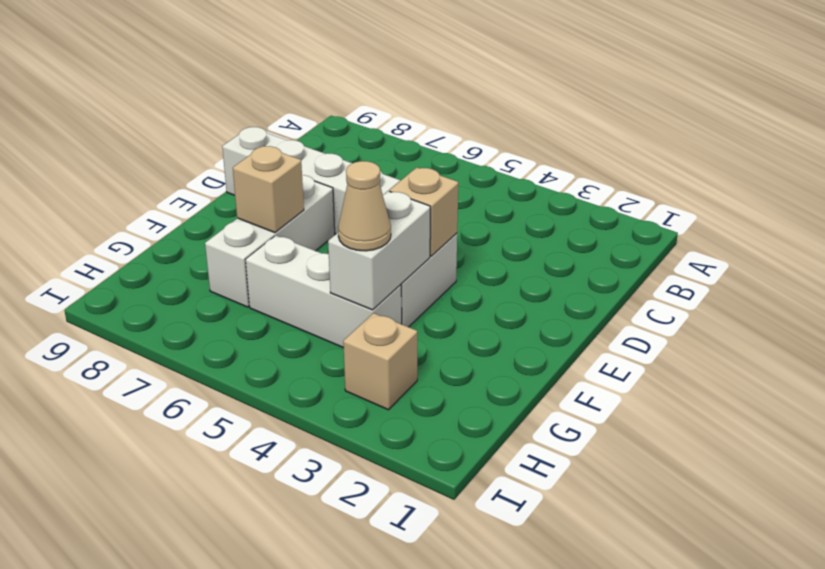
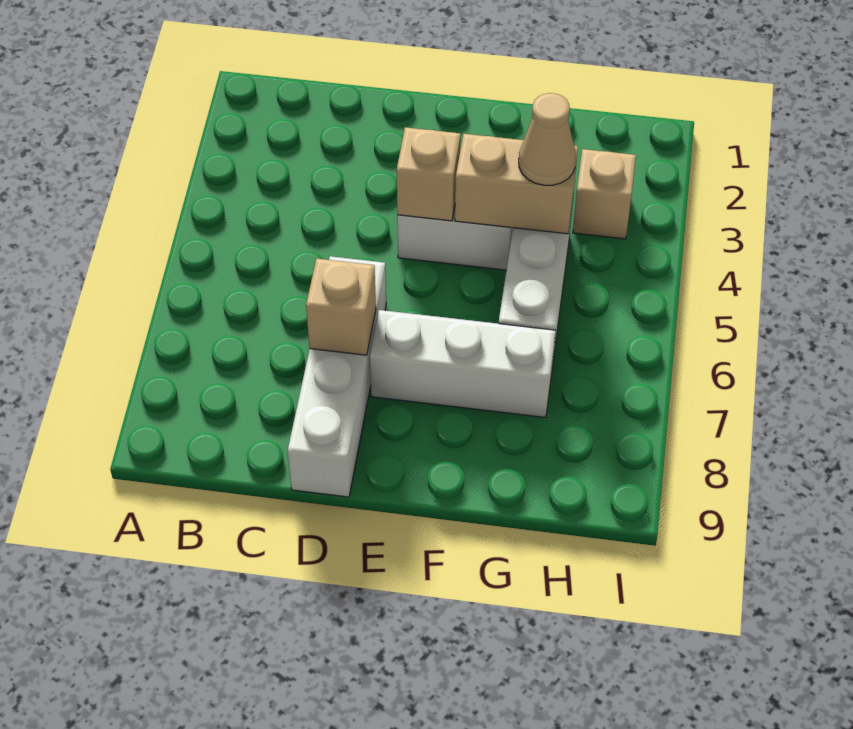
white 1x2 brick [328,191,430,310] -> tan 1x2 brick [455,134,578,234]
tan 1x1 brick [233,146,304,233] -> tan 1x1 brick moved to [306,259,376,355]

